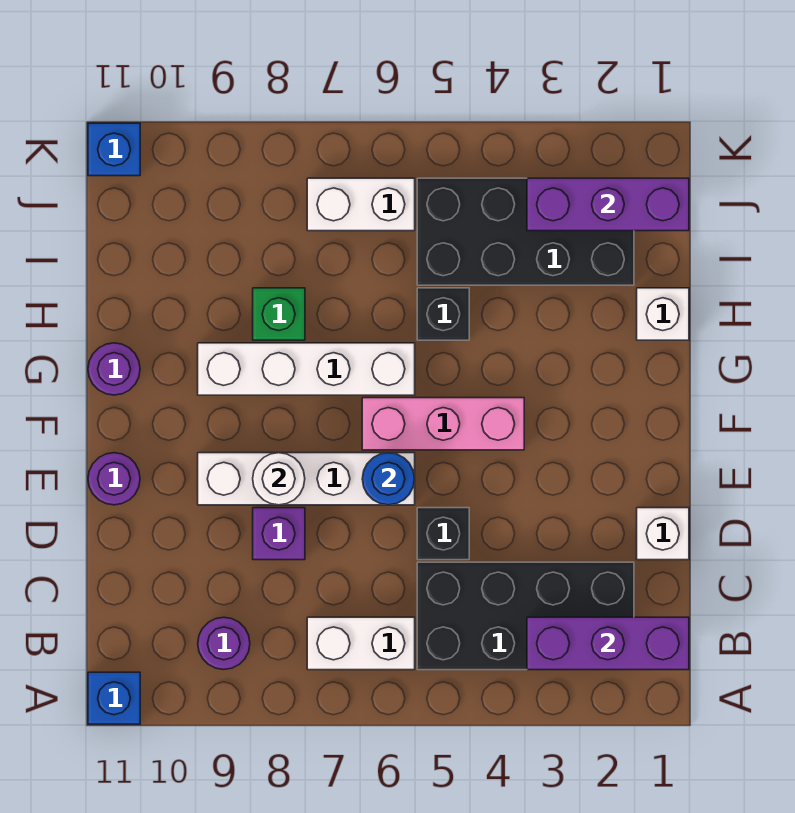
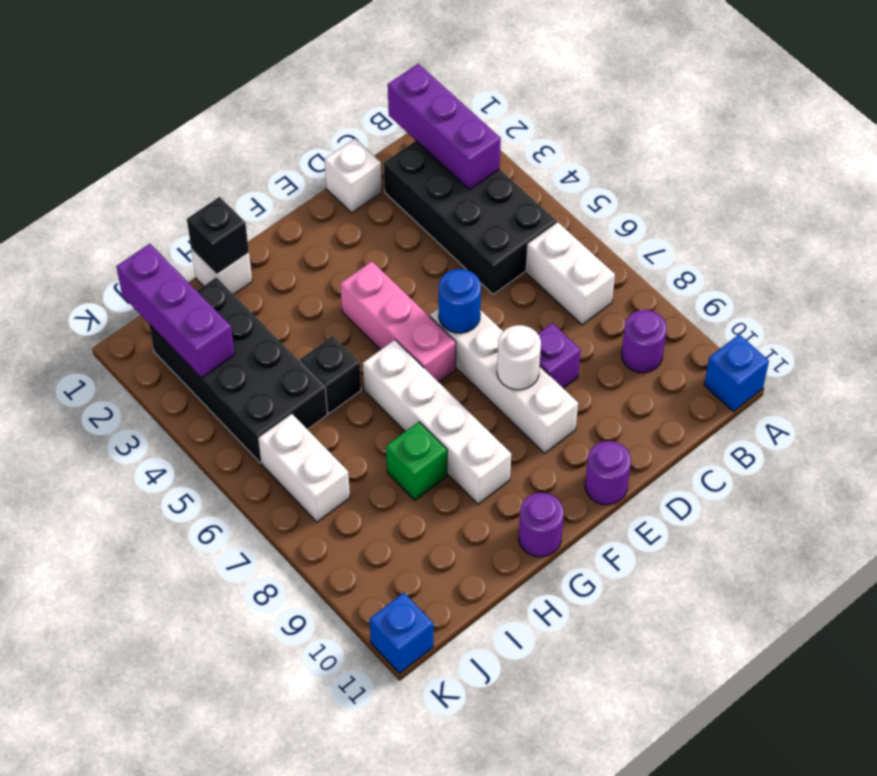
black 1x1 brick [417,508,469,560] -> black 1x1 brick moved to [187,197,249,274]

